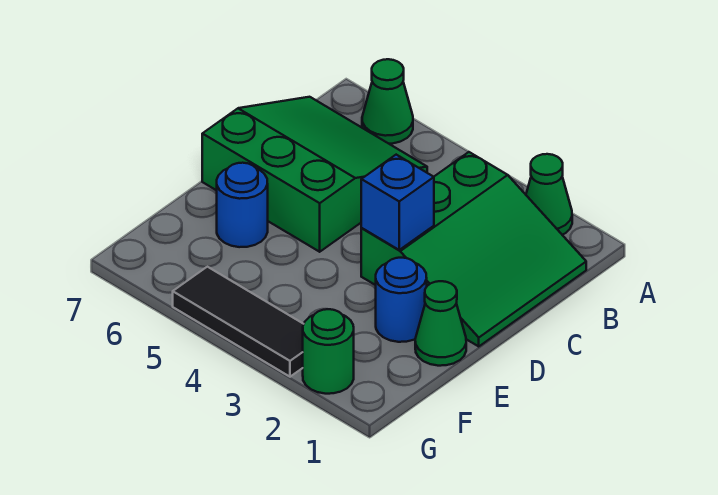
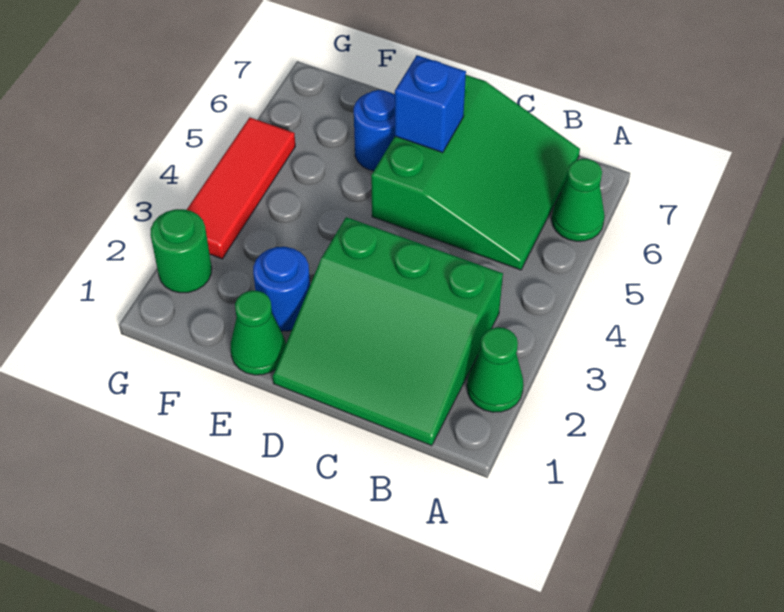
blue 1x1 brick [361,155,434,250] -> blue 1x1 brick moved to [395,55,466,153]
black 1x3 tile [173,267,304,377] -> red 1x3 tile [187,117,295,259]

